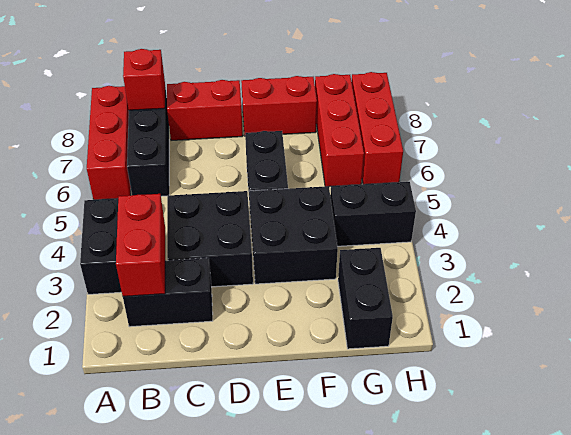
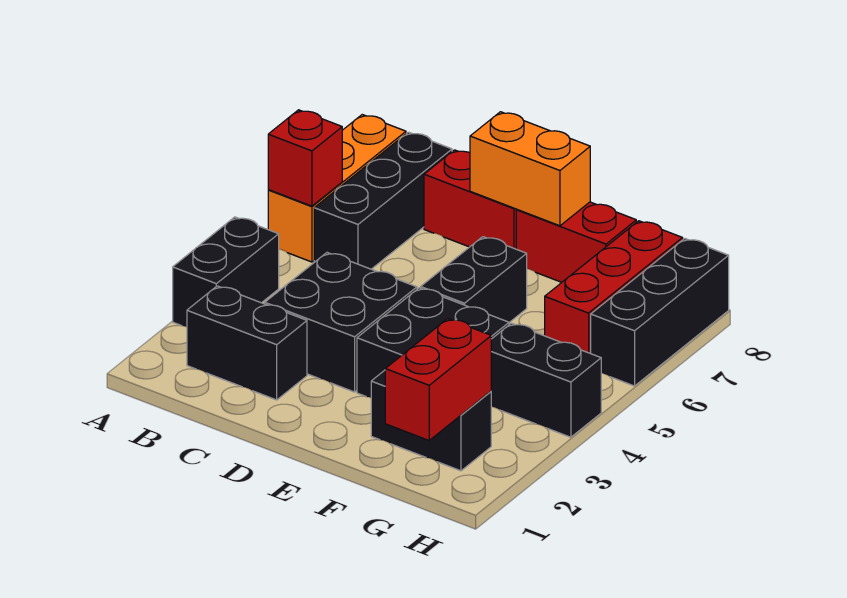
red 1x3 brick [87,86,131,200] -> orange 1x3 brick [268,115,406,262]
red 1x2 brick [116,194,165,296] -> red 1x2 brick moved to [385,319,491,440]
red 1x1 brick [123,49,165,110] -> red 1x1 brick moved to [268,110,342,206]
none -> orange 1x2 brick [470,112,590,226]
black 1x2 brick [338,248,393,349] -> black 1x2 brick turned to [371,370,491,471]
red 1x3 brick [352,72,403,184] -> black 1x3 brick [591,239,729,386]

